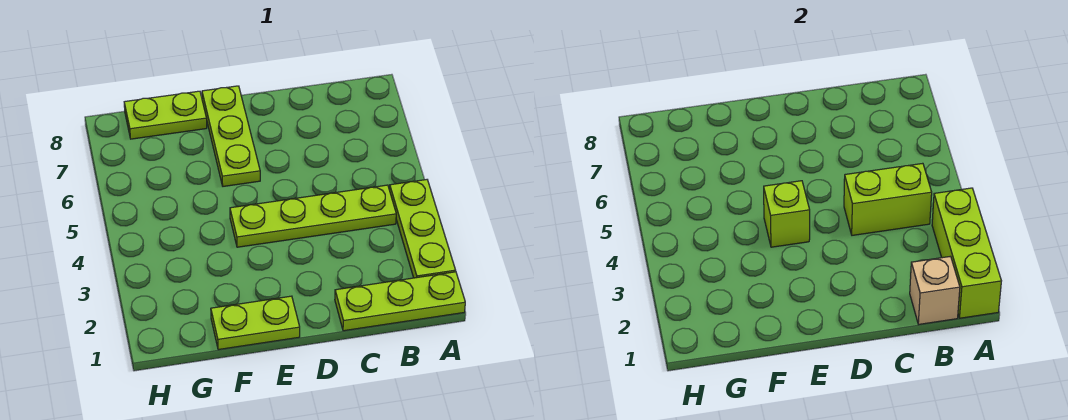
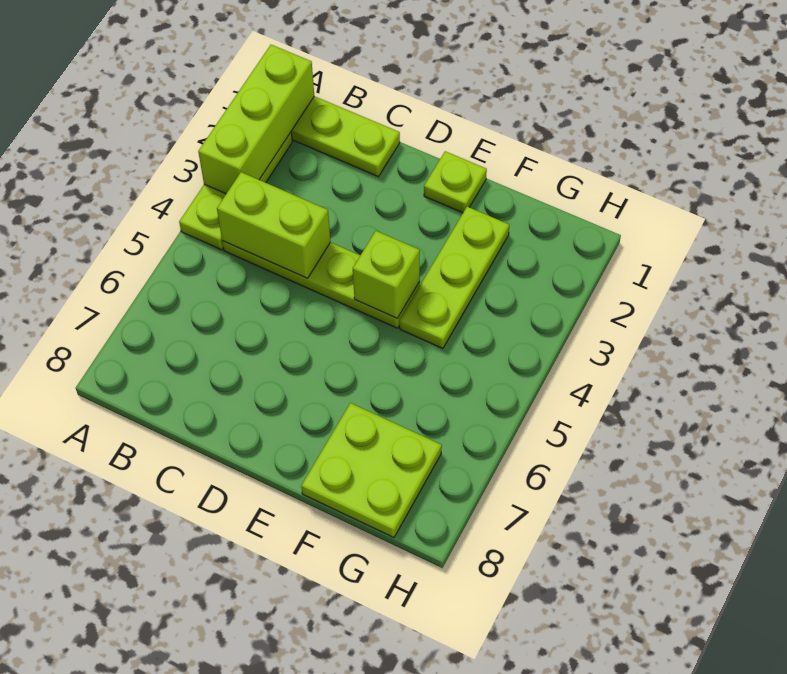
tan 1x1 brick [910,256,960,324] -> none
lime 1x2 plate [211,296,300,350] -> lime 1x1 plate [424,151,487,213]
lime 1x3 plate [202,86,260,186] -> lime 1x3 plate moved to [400,207,509,349]
lime 1x2 plate [124,91,207,139] -> lime 2x2 plate [301,403,442,537]

